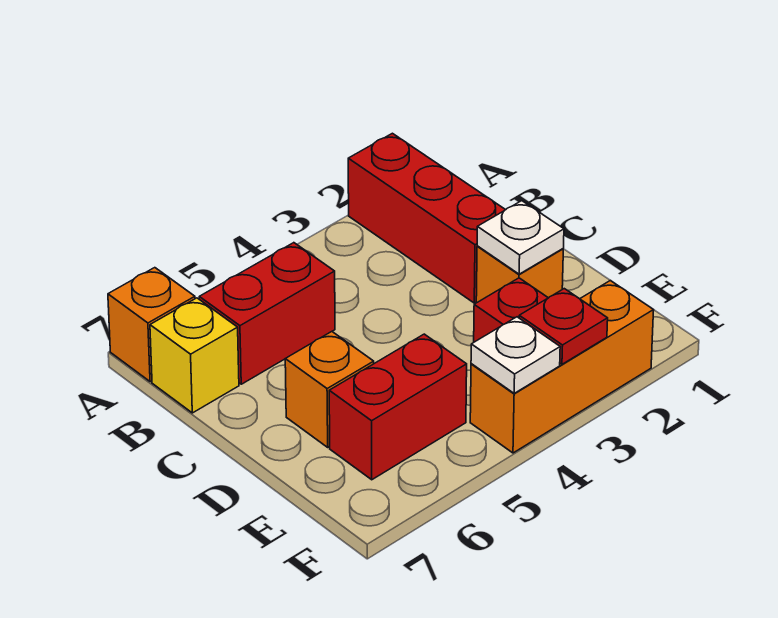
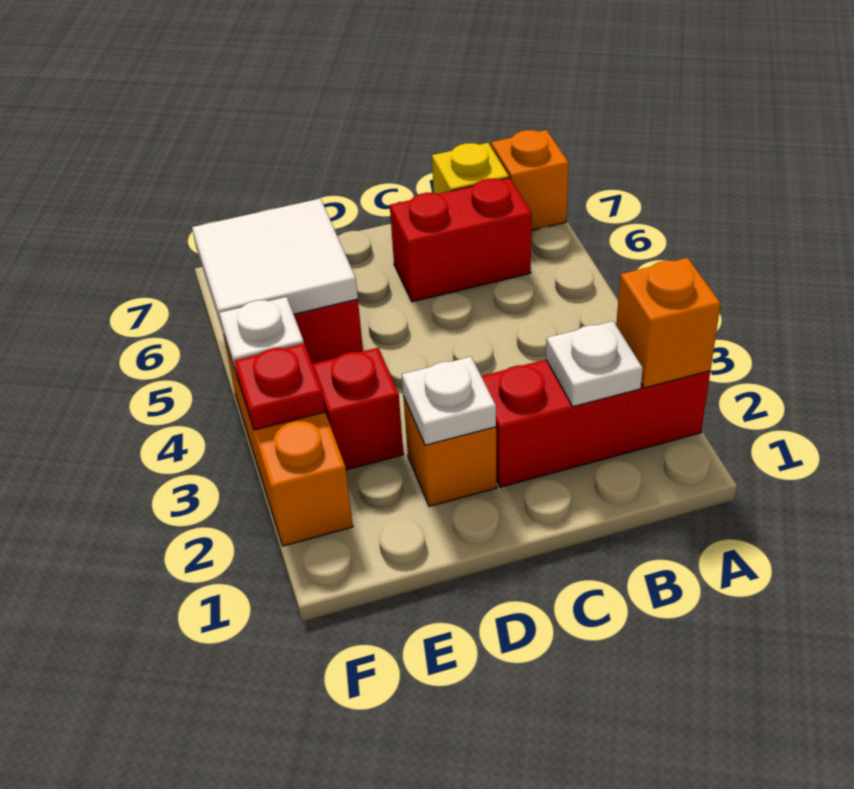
none -> white 1x1 plate [546,321,643,407]
red 1x2 brick [199,243,335,384] -> red 1x2 brick turned to [390,178,532,302]
orange 1x1 brick [285,332,374,447] -> orange 1x1 brick moved to [616,258,721,388]
none -> white 2x2 tile [192,199,358,331]

